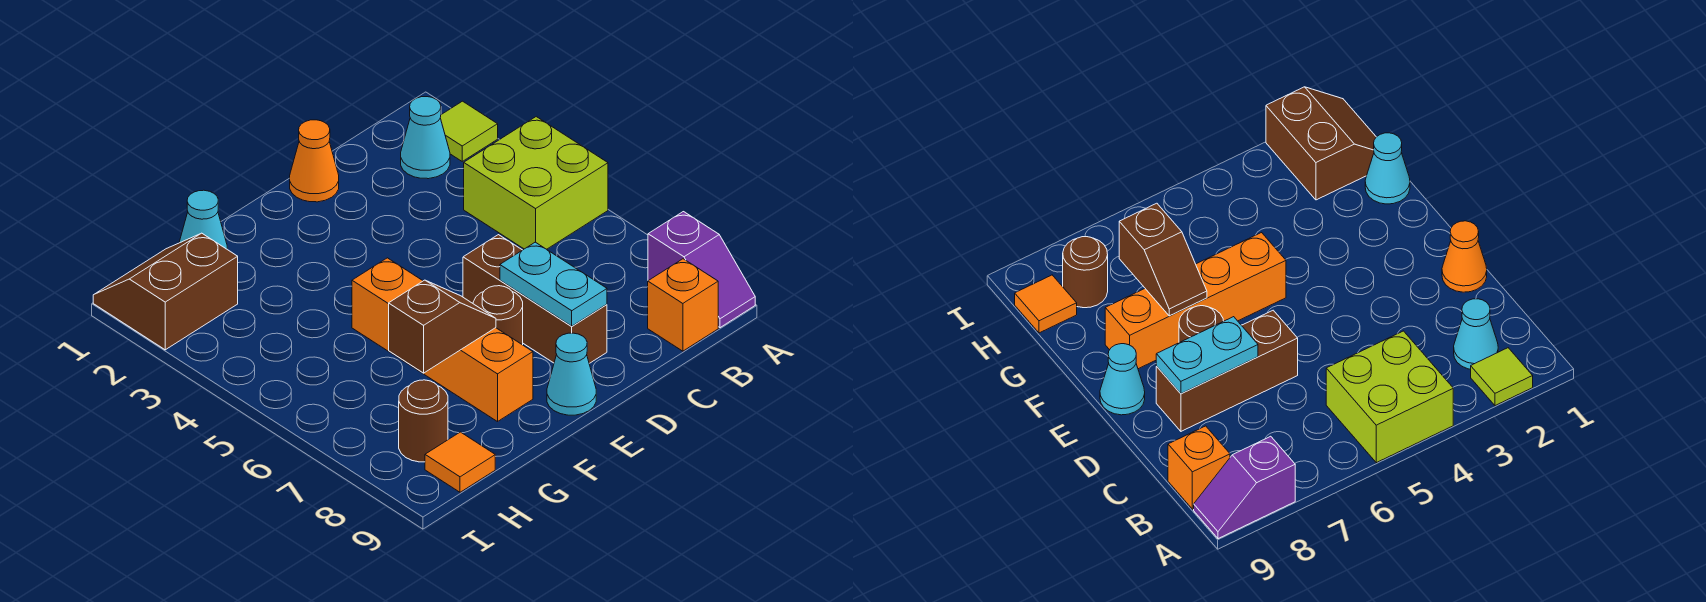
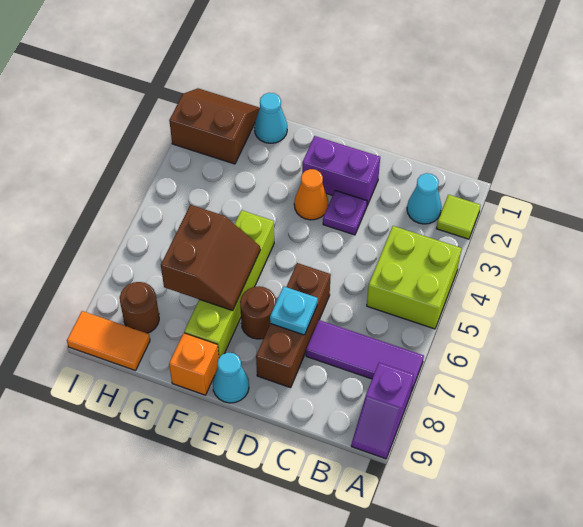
none -> purple 1x3 tile [306,320,424,392]
orange 1x1 brick [648,259,718,351] -> orange 1x1 brick moved to [169,333,219,395]
orange 1x1 cone [290,120,339,202] -> orange 1x1 cone moved to [294,169,328,220]
none -> purple 1x2 brick [302,136,380,205]
none -> purple 1x1 plate [323,190,367,235]
cyan 1x2 plate [500,242,607,326] -> cyan 1x1 plate [270,286,318,335]
orange 1x4 brick [352,258,533,422] -> lime 1x4 brick [184,210,274,358]
brown 1x2 slope [389,280,496,373] -> brown 2x2 slope [161,205,260,311]
orange 1x1 tile [425,432,495,492] -> orange 1x2 tile [67,311,150,371]

